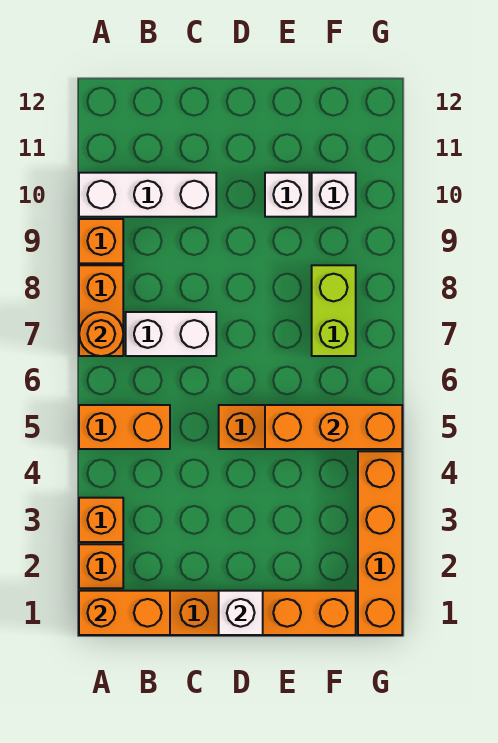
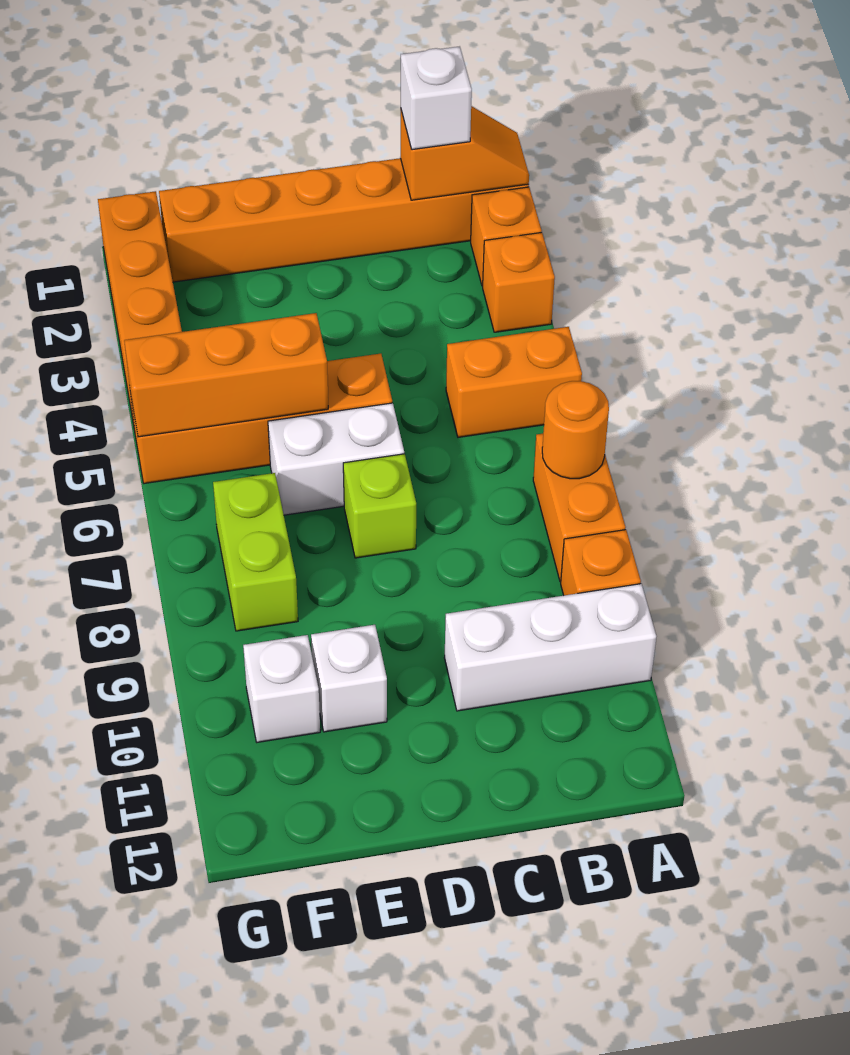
orange 1x2 brick [79,591,170,635] -> orange 1x2 slope [400,106,529,200]
white 1x2 brick [126,312,216,356] -> white 1x2 brick moved to [268,403,404,515]
white 1x1 brick [219,591,263,635] -> white 1x1 brick moved to [401,46,472,150]
none -> lime 1x1 brick [343,454,416,558]

